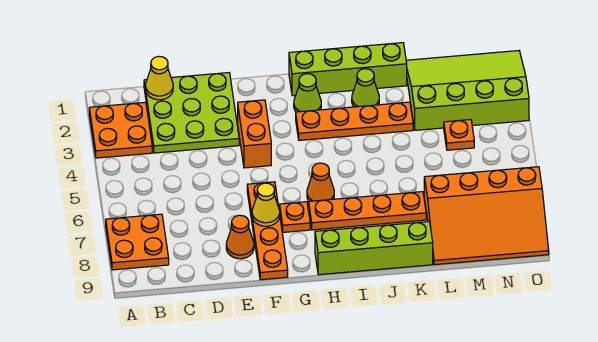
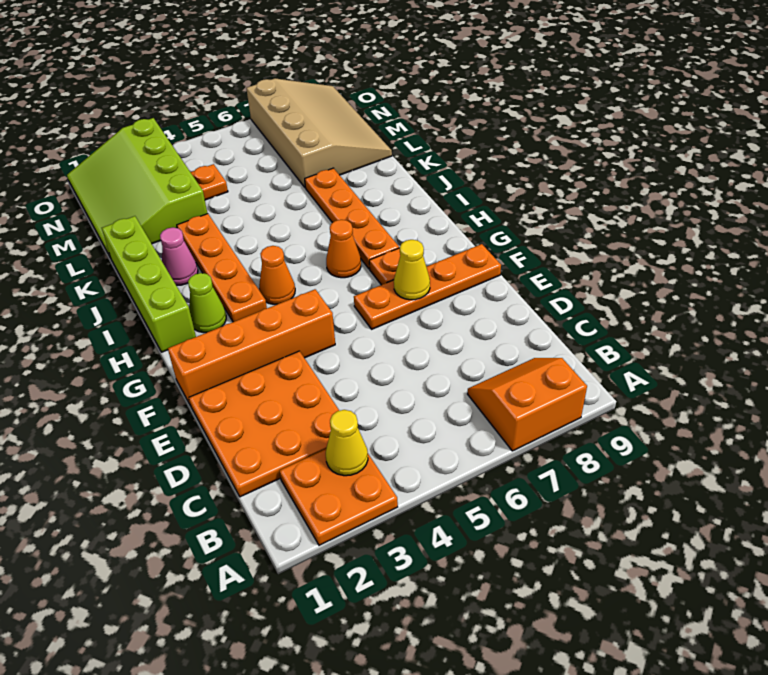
orange 2x2 plate [106,214,169,270] -> orange 2x2 slope [468,358,587,451]
lime 3x3 plate [144,73,239,153] -> orange 3x3 plate [189,351,339,497]
yellow 1x1 cone [146,56,173,100] -> yellow 1x1 cone moved to [326,410,368,476]
orange 1x1 cone [226,215,254,259] -> orange 1x1 cone moved to [259,246,295,305]
orange 1x2 brick [238,100,271,168] -> orange 1x4 brick [168,289,335,406]
lime 1x4 brick [315,222,433,275] -> none
lime 1x1 cone [352,69,379,107] -> pink 1x1 cone [160,227,198,285]
orange 3x4 slope [424,167,549,265] -> tan 3x4 slope [246,78,392,188]

